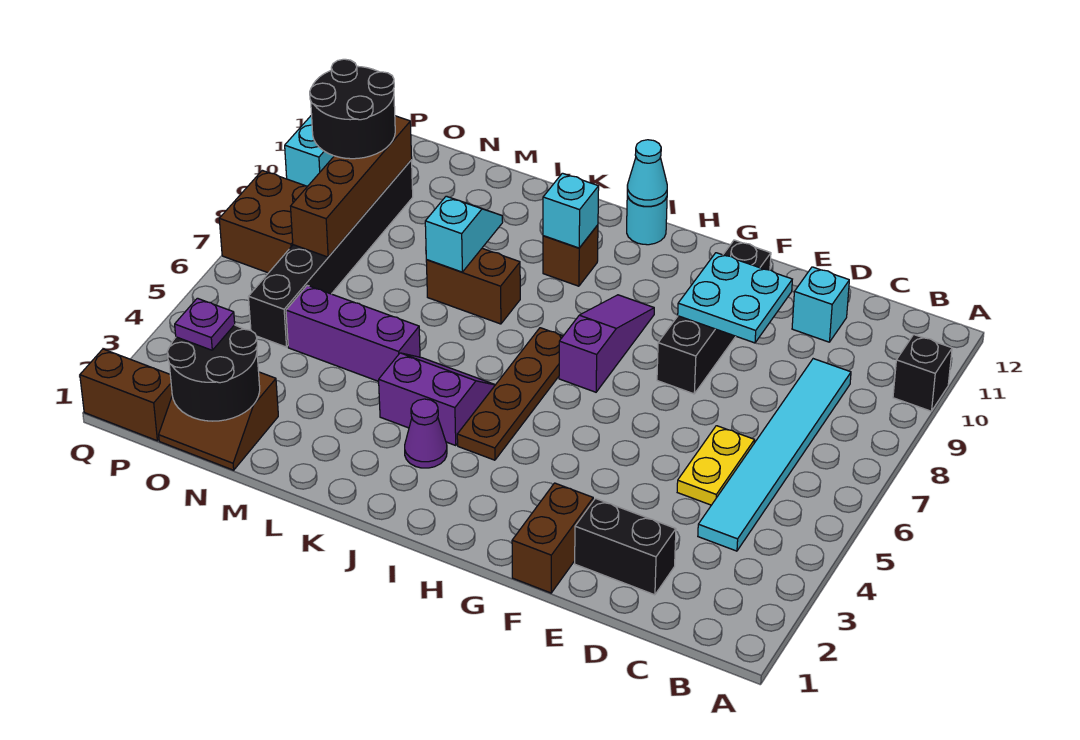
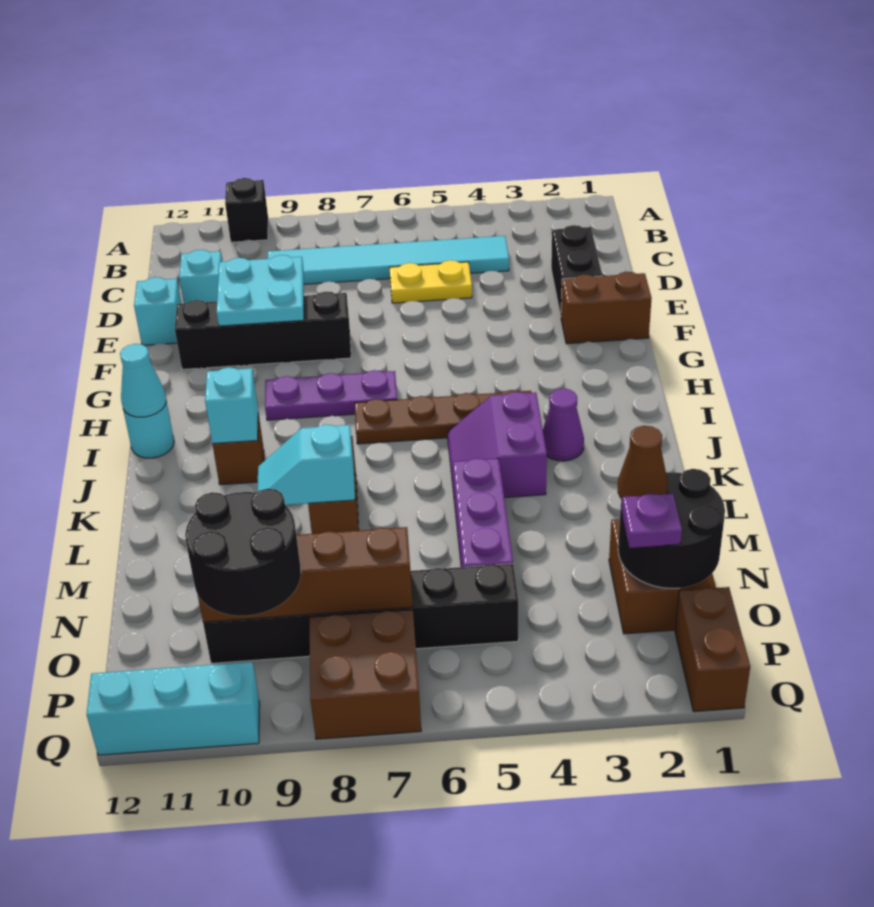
none -> cyan 1x1 brick [134,277,181,345]
purple 1x3 slope [559,295,654,392] -> purple 1x3 plate [265,370,397,420]
none -> brown 1x1 cone [617,426,668,499]

